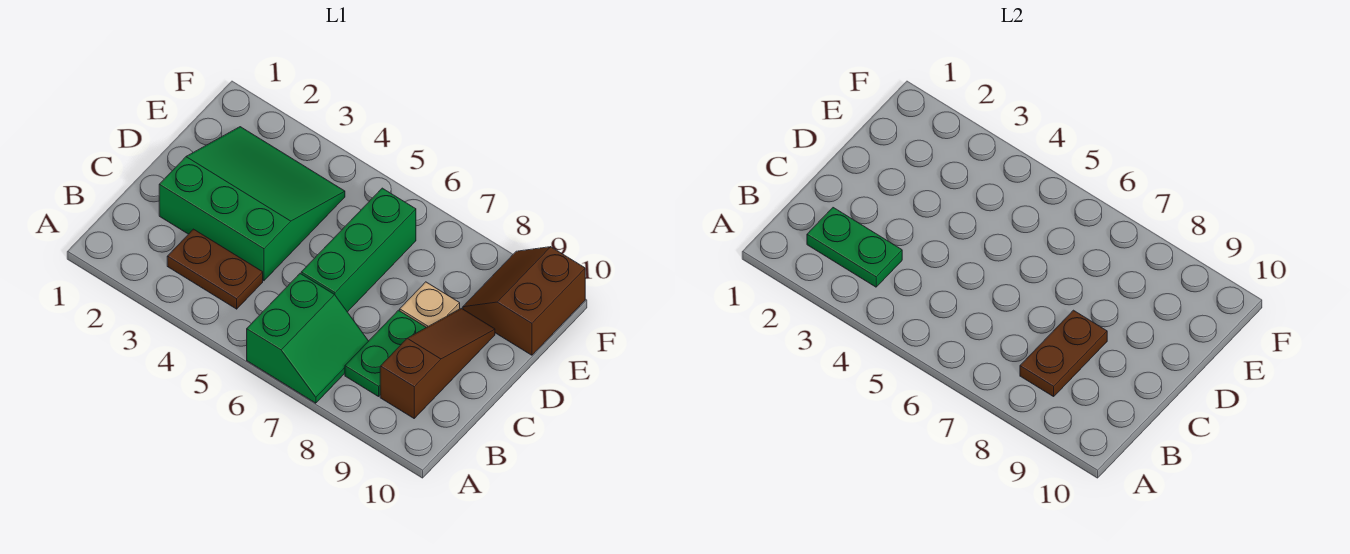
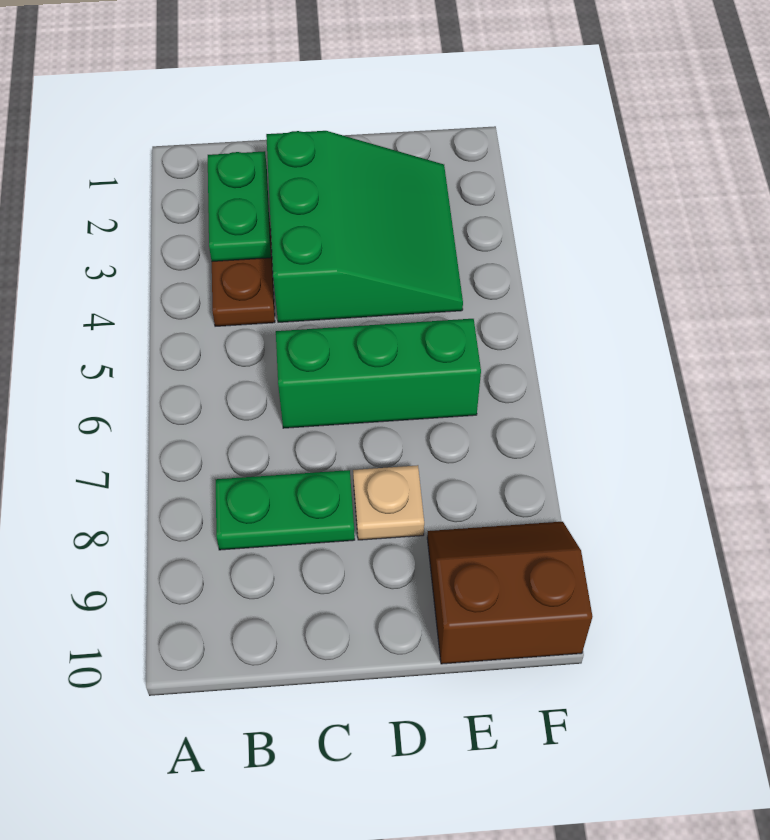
green 2x2 slope [247,274,368,403] -> none
brown 1x2 plate [1020,310,1107,397] -> none
brown 1x3 slope [380,308,495,418] -> none

